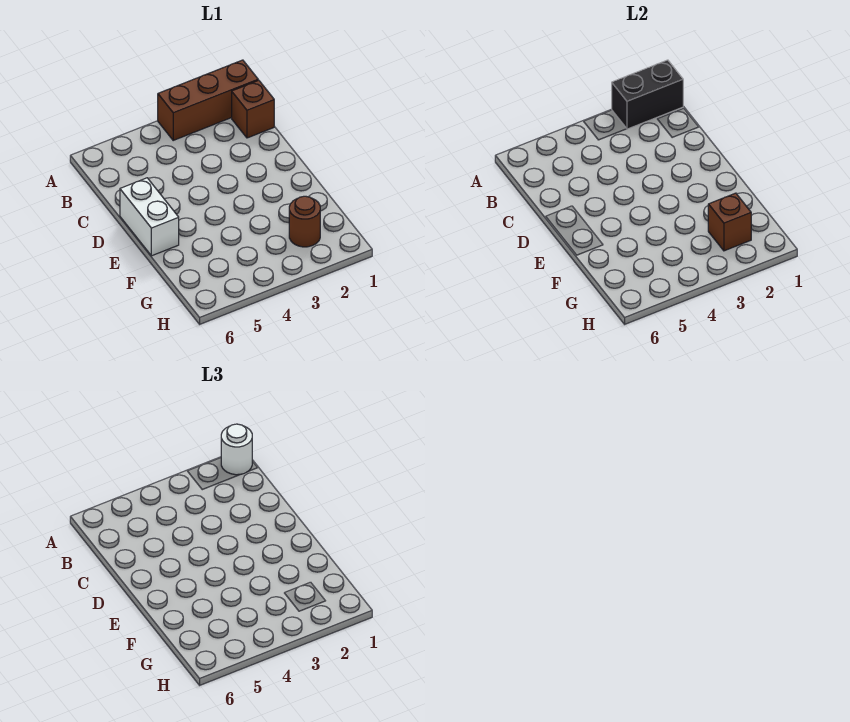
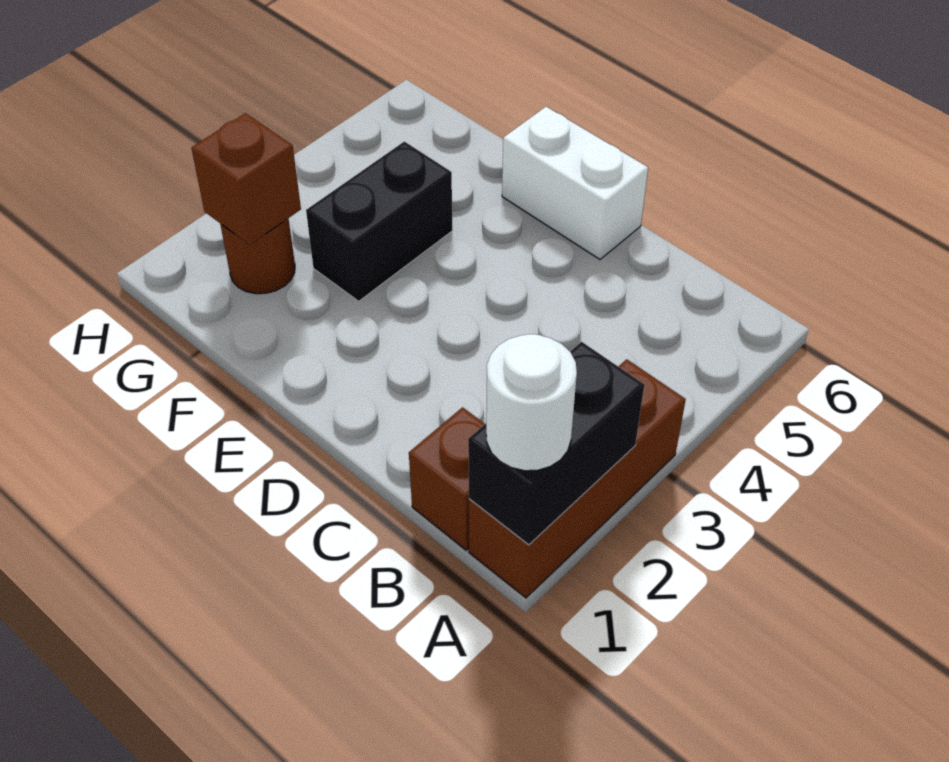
none -> black 1x2 brick [306,142,453,301]

